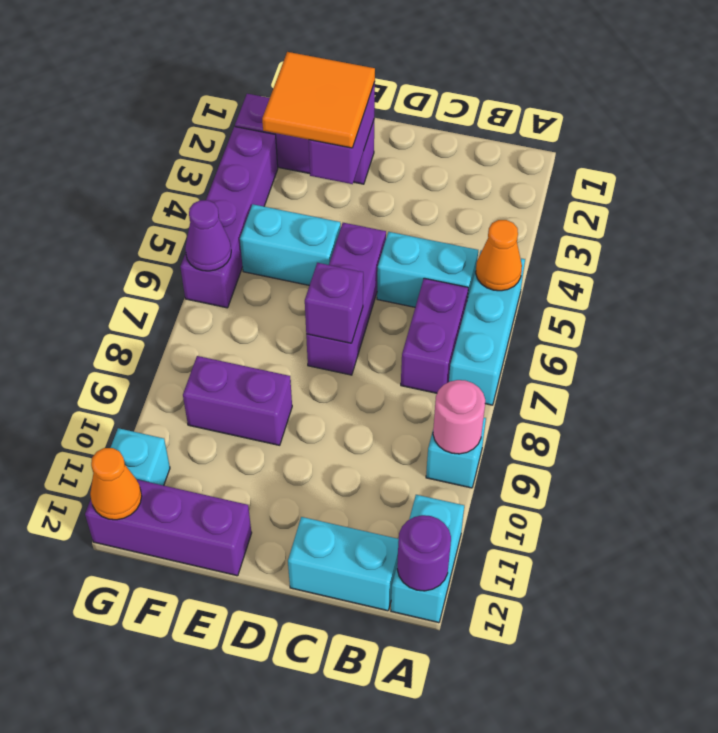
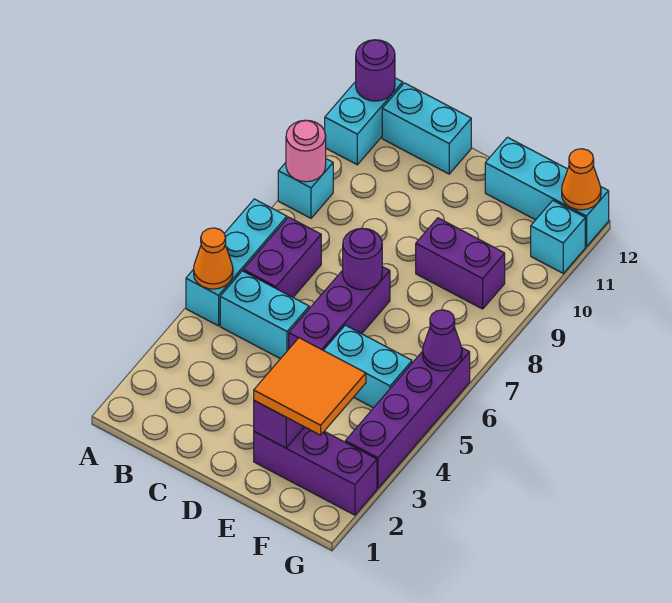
purple 1x1 brick [305,263,363,343] -> purple 1x1 round brick [343,228,382,290]
purple 1x3 brick [85,480,252,576] -> cyan 1x3 brick [485,137,609,247]

